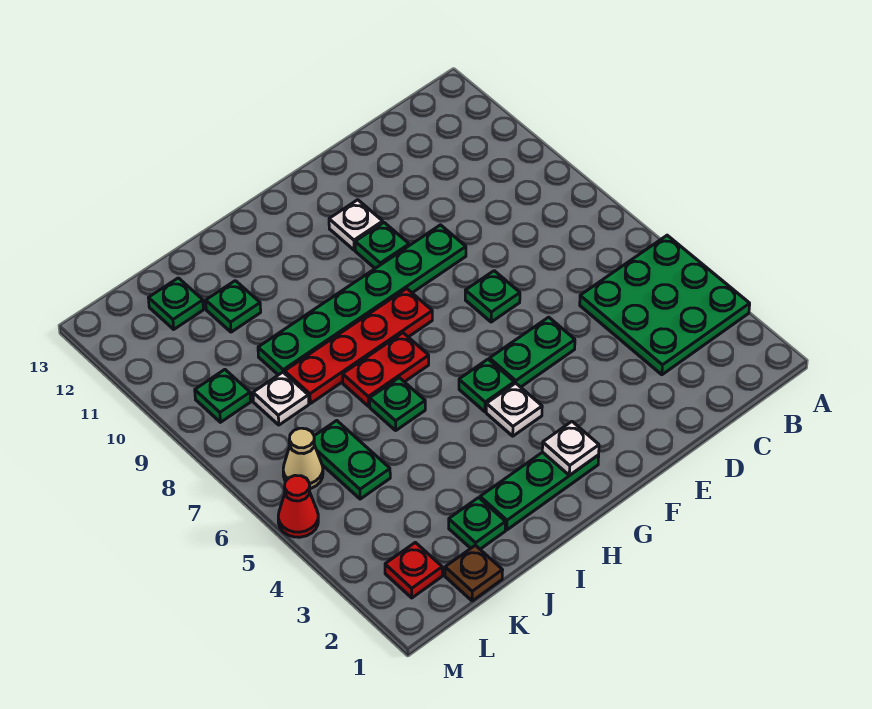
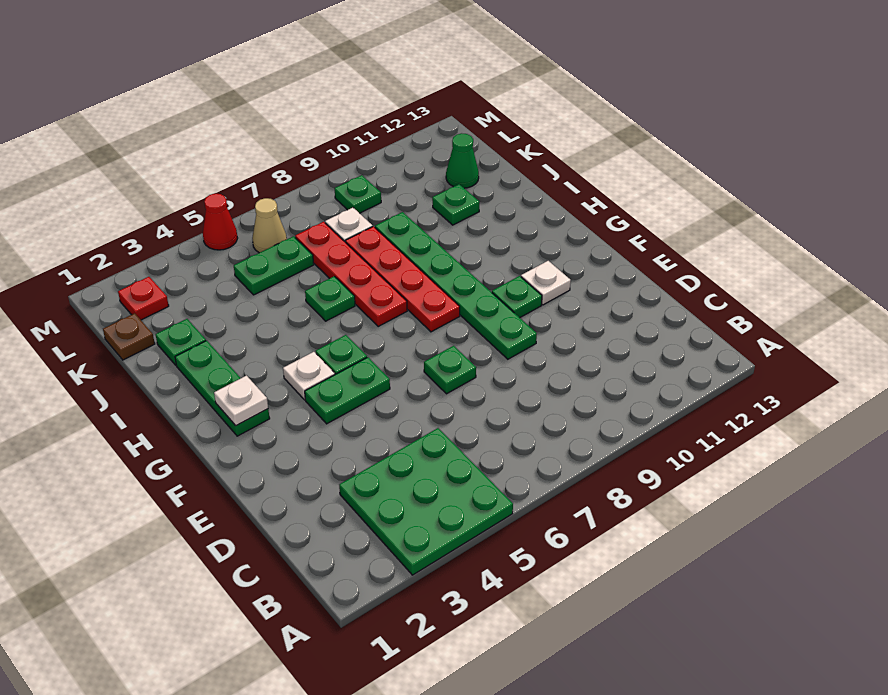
green 1x2 plate [490,317,575,387] -> green 1x2 plate turned to [305,357,390,424]
red 1x2 plate [343,333,429,406] -> red 1x4 plate [295,222,407,327]
green 1x1 plate [149,278,204,329] -> green 1x1 cone [446,133,479,188]

